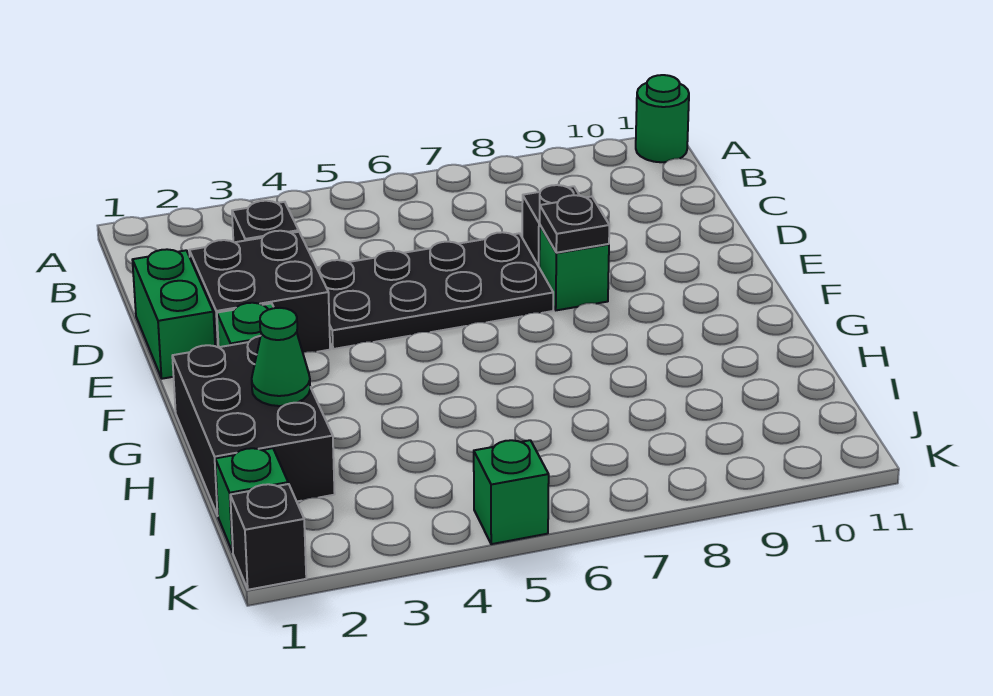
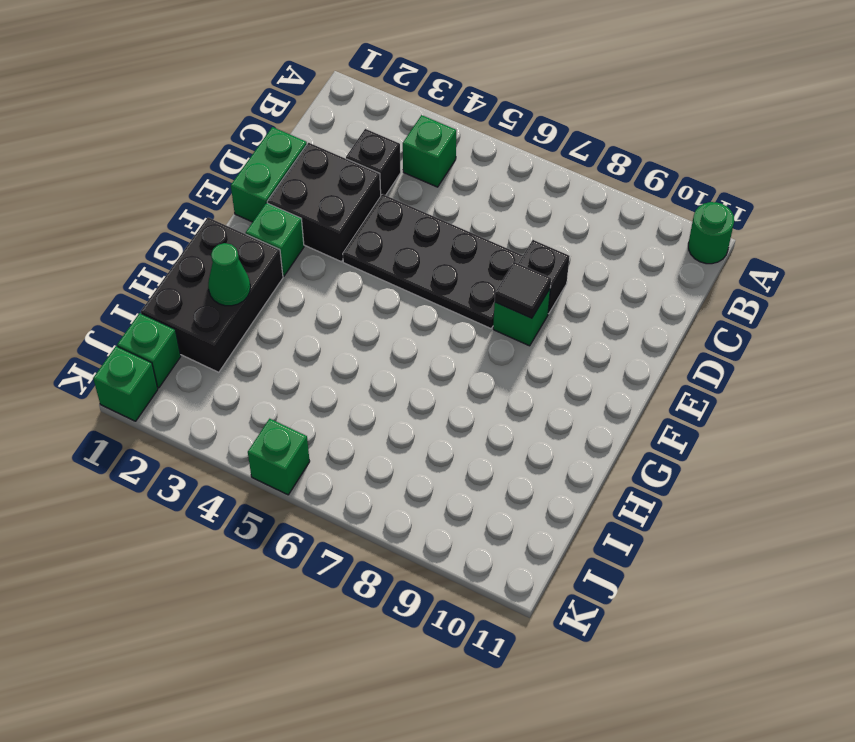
none -> green 1x1 brick [403,115,456,187]
black 1x1 plate [540,195,609,253] -> black 1x1 tile [495,262,551,318]
black 1x1 brick [230,484,306,590] -> green 1x1 brick [93,346,158,421]

